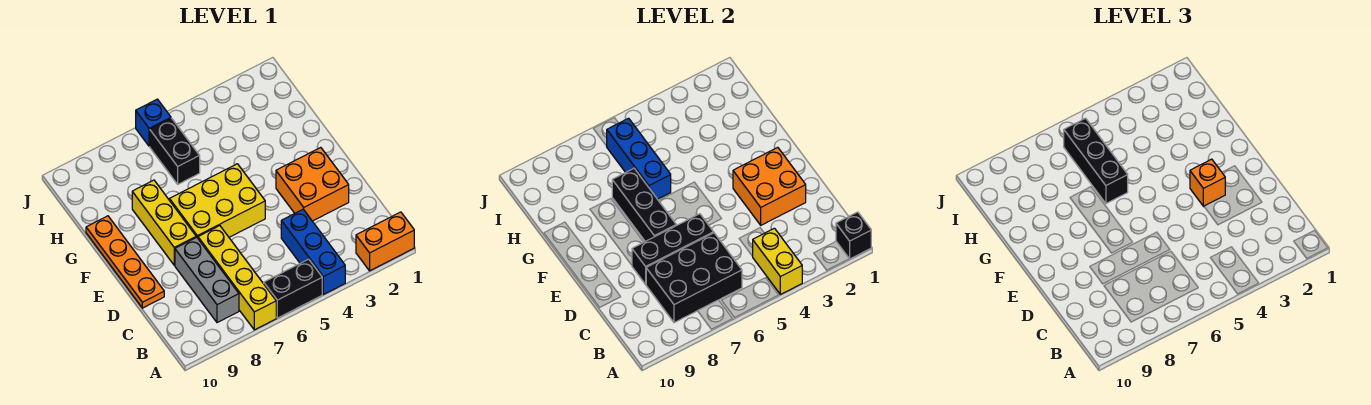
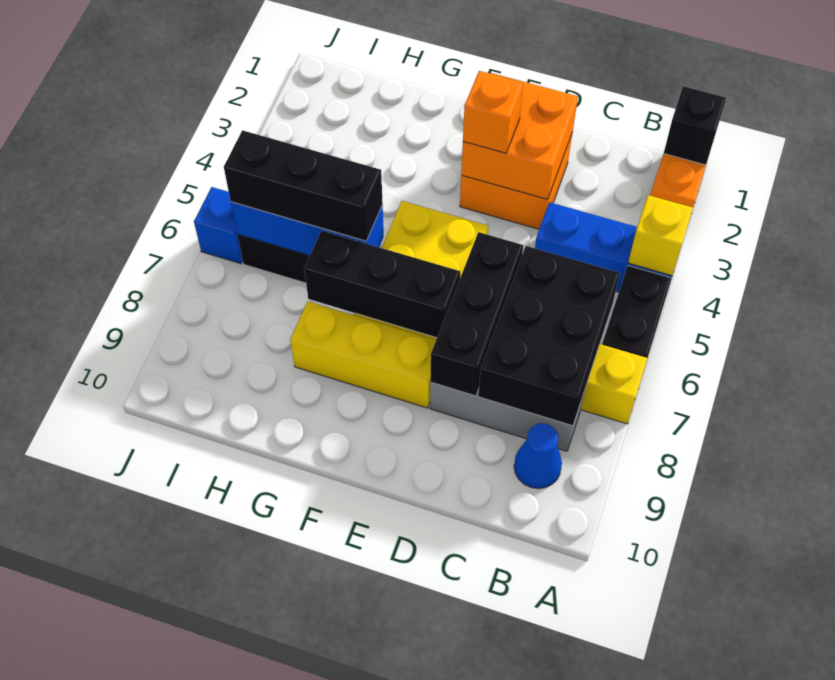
yellow 1x2 brick [753,228,802,294] -> yellow 1x1 brick [628,195,693,276]
none -> blue 1x1 cone [514,423,562,489]
orange 1x4 plate [86,216,164,308] -> none

